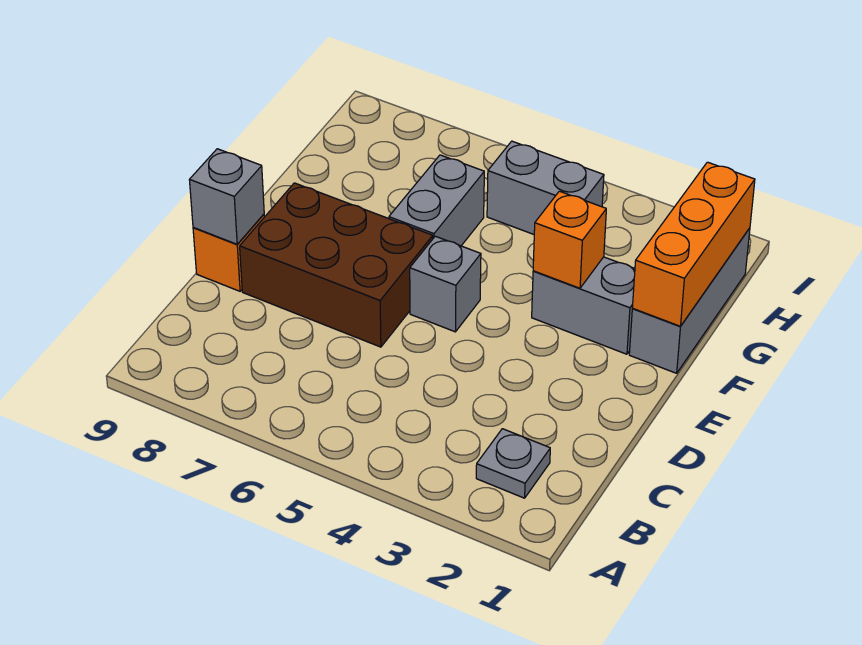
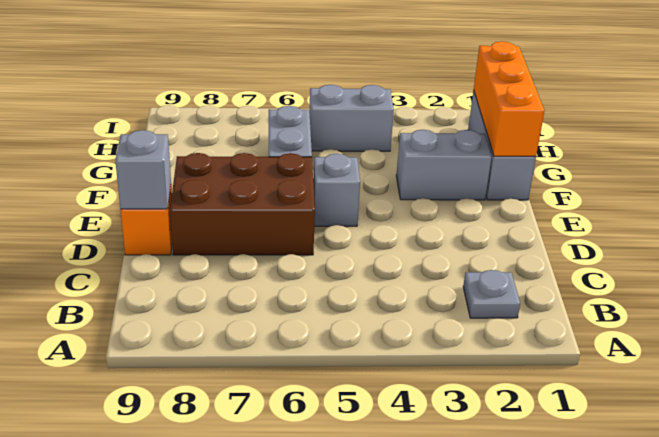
orange 1x1 brick [533,191,606,288] -> none

